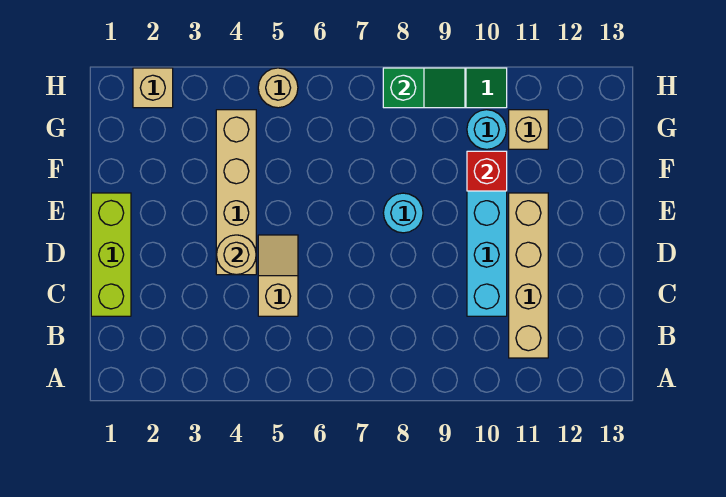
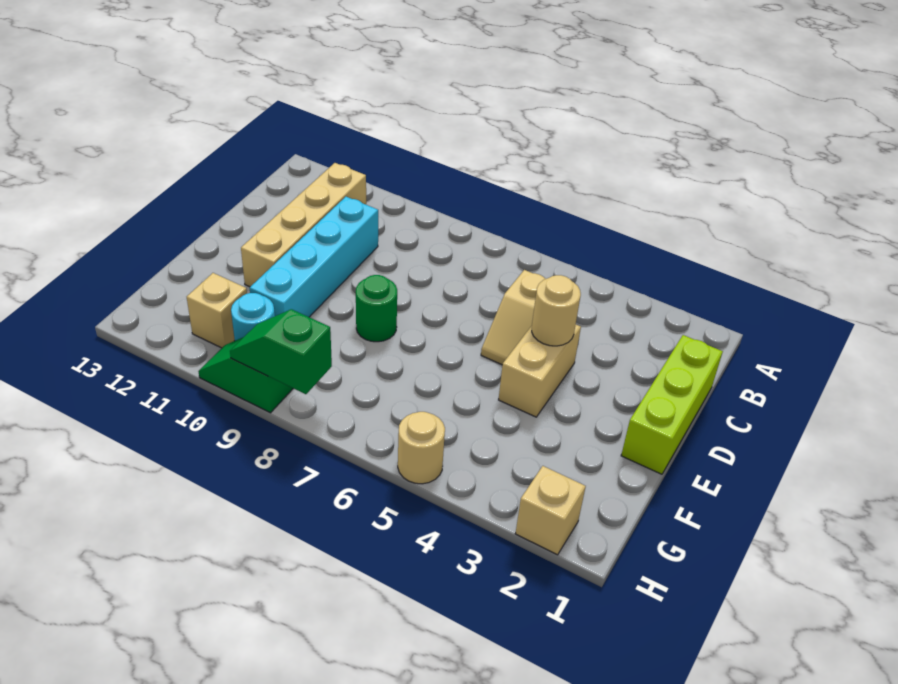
tan 1x4 brick [216,110,256,275] -> tan 1x2 brick [499,325,581,417]
cyan 1x1 round brick [383,193,423,233] -> green 1x1 round brick [356,275,397,342]
red 1x1 brick [467,151,507,191] -> none

